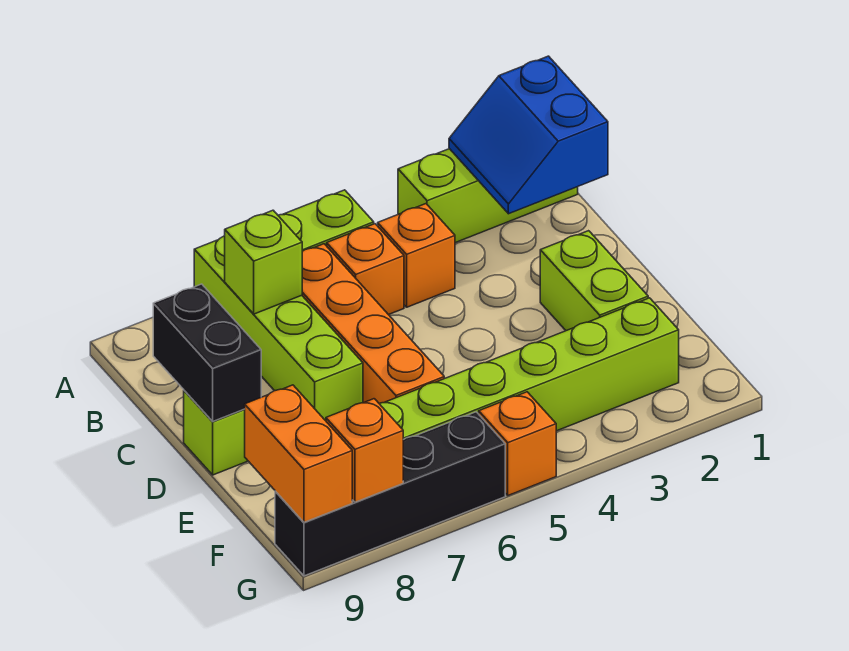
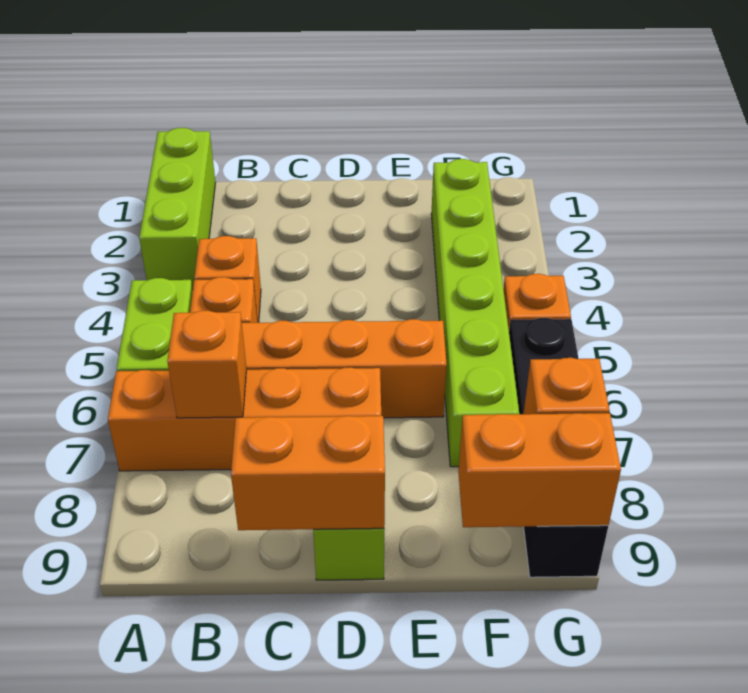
blue 2x2 slope [449,56,608,214] -> none
lime 1x4 brick [194,236,363,421] -> orange 1x4 brick [108,367,381,471]
lime 1x1 brick [225,210,302,314] -> orange 1x1 brick [167,311,247,418]
black 1x2 brick [153,284,261,421] -> orange 1x2 brick [231,416,385,530]
lime 1x2 brick [540,231,648,331] -> none

